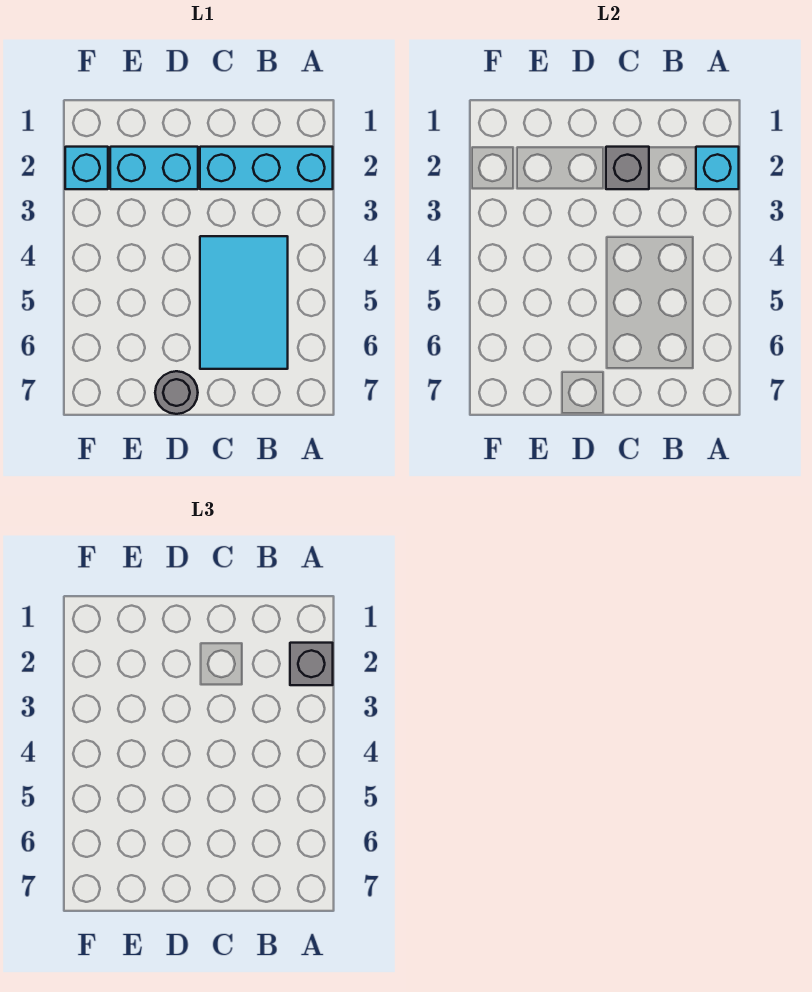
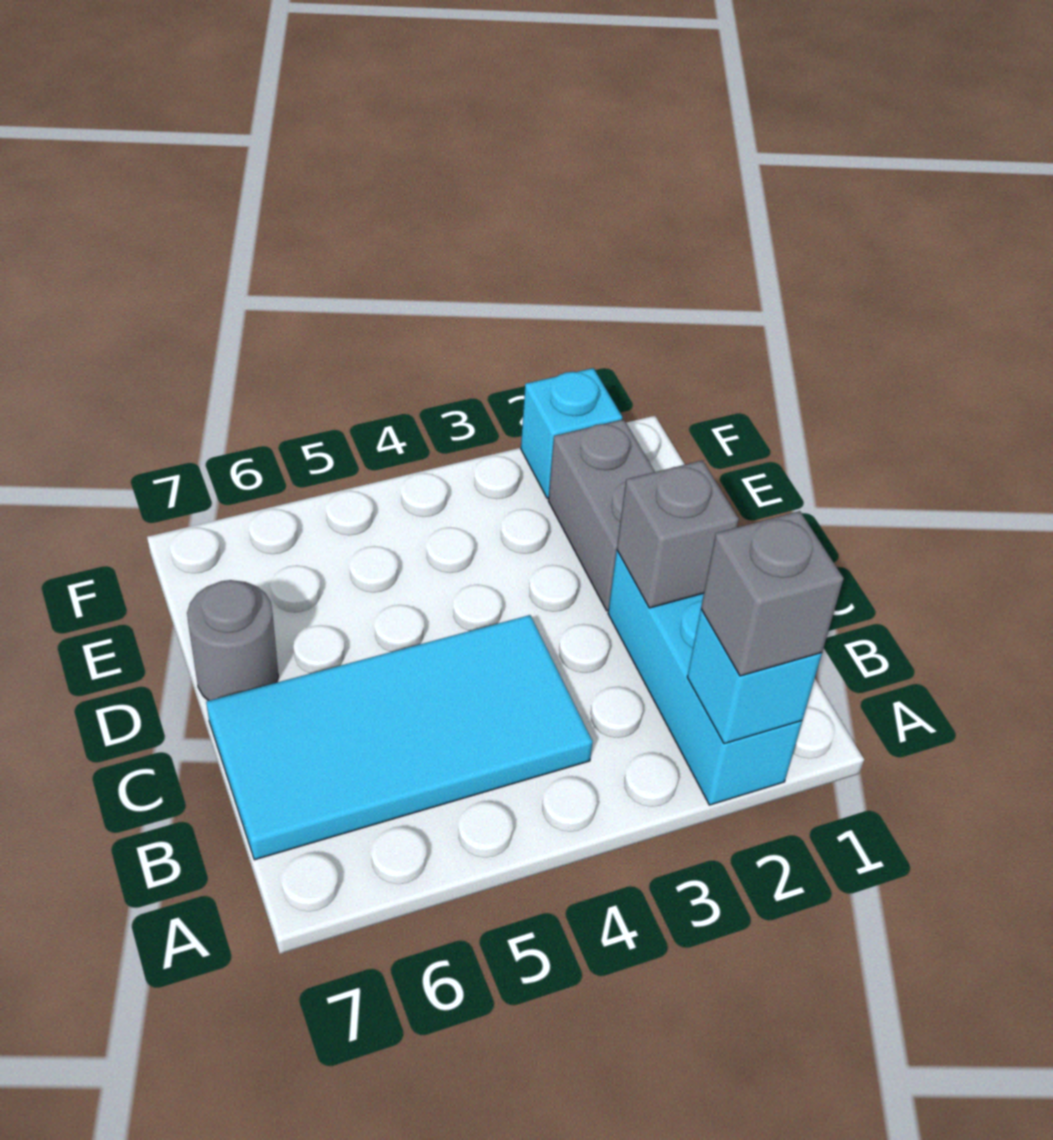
cyan 2x3 tile [200,236,288,369] -> cyan 2x4 tile [206,615,593,860]
cyan 1x2 brick [110,147,198,189] -> grey 1x2 brick [548,419,655,611]

